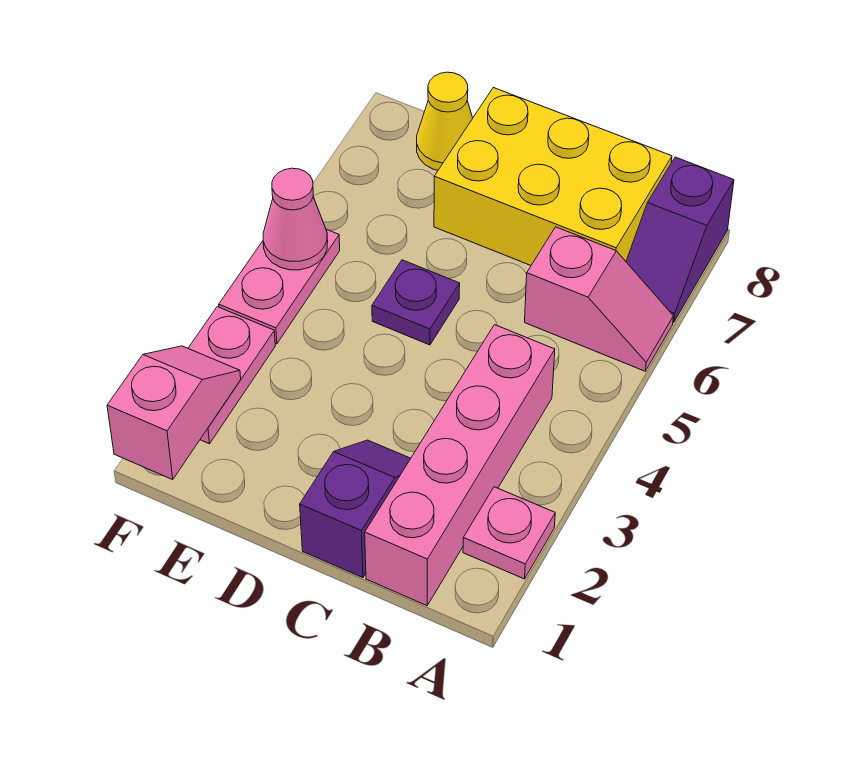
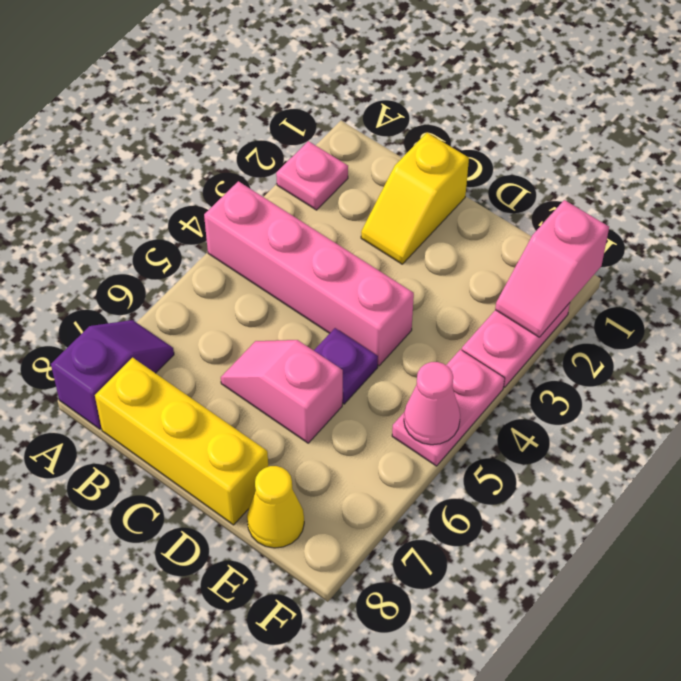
pink 1x2 slope [525,227,673,371] -> pink 1x2 slope moved to [221,340,343,443]
pink 1x4 brick [365,325,555,606] -> pink 1x4 brick turned to [204,181,414,366]
yellow 2x3 brick [434,88,672,265] -> yellow 1x3 brick [95,358,268,525]
purple 1x2 slope [300,440,411,578] -> yellow 1x2 slope [361,133,469,264]

